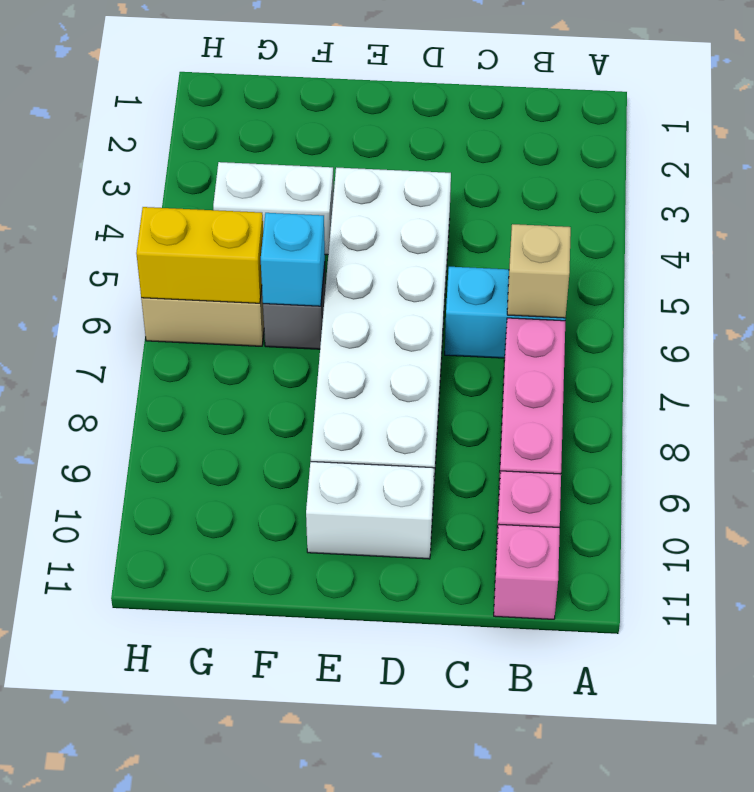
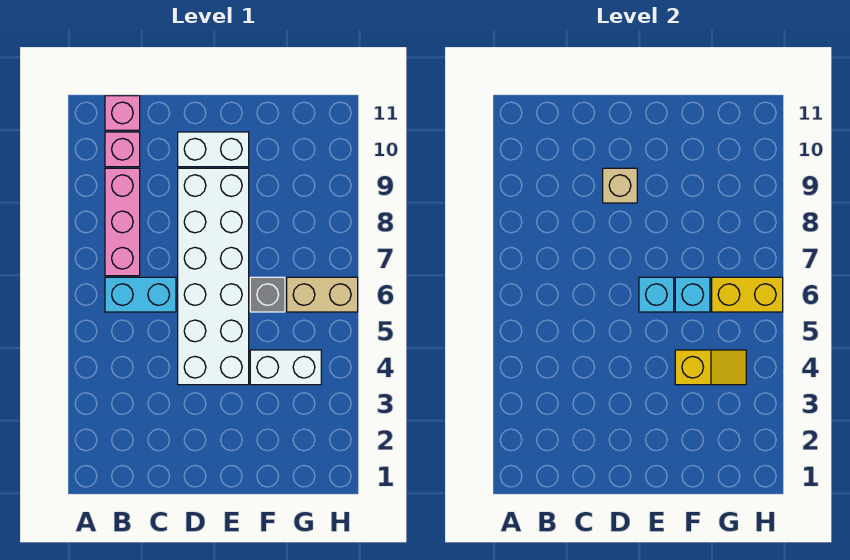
tan 1x1 brick [507,224,571,318] -> tan 1x1 brick moved to [603,168,637,203]
none -> cyan 1x1 brick [639,277,674,312]
none -> yellow 1x2 slope [675,350,746,385]

